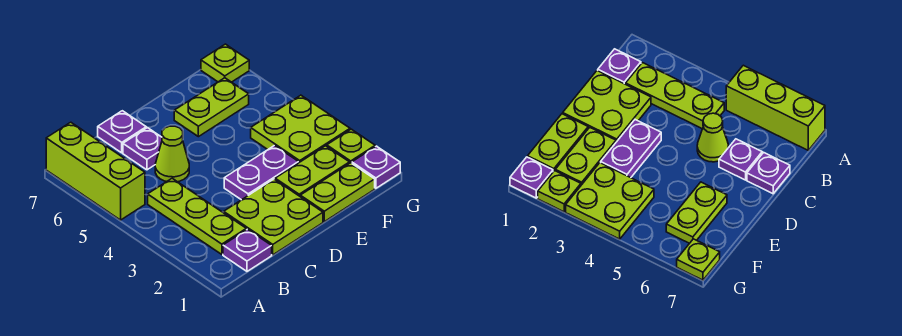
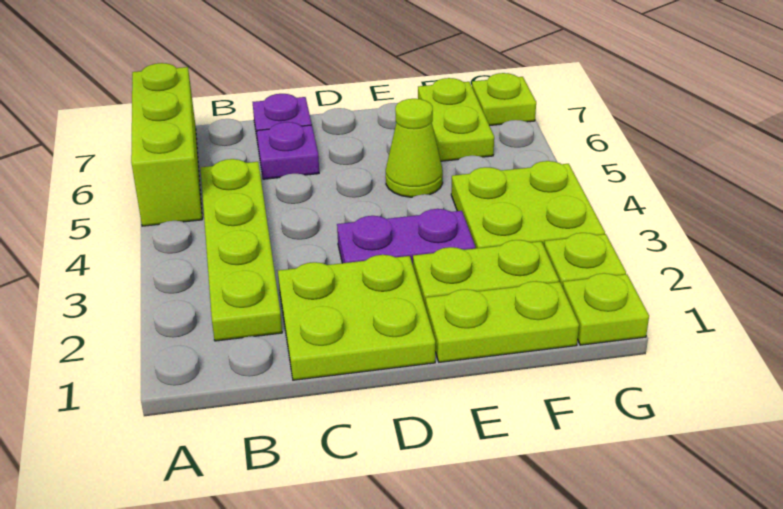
purple 1x1 plate [223,229,272,271] -> none
lime 1x3 plate [148,178,246,254] -> lime 1x4 plate [201,159,282,341]
lime 1x1 cone [155,126,189,182] -> lime 1x1 cone moved to [386,99,443,197]
lime 1x2 plate [174,78,249,137] -> lime 1x2 plate turned to [418,78,494,161]
purple 1x1 plate [352,146,400,188] -> lime 1x1 plate [563,273,649,345]

